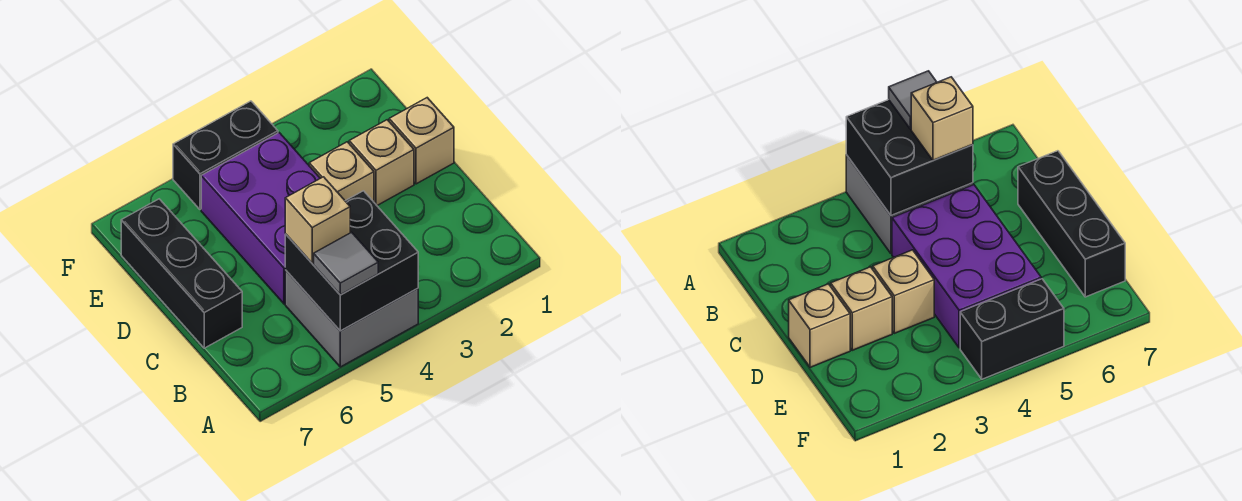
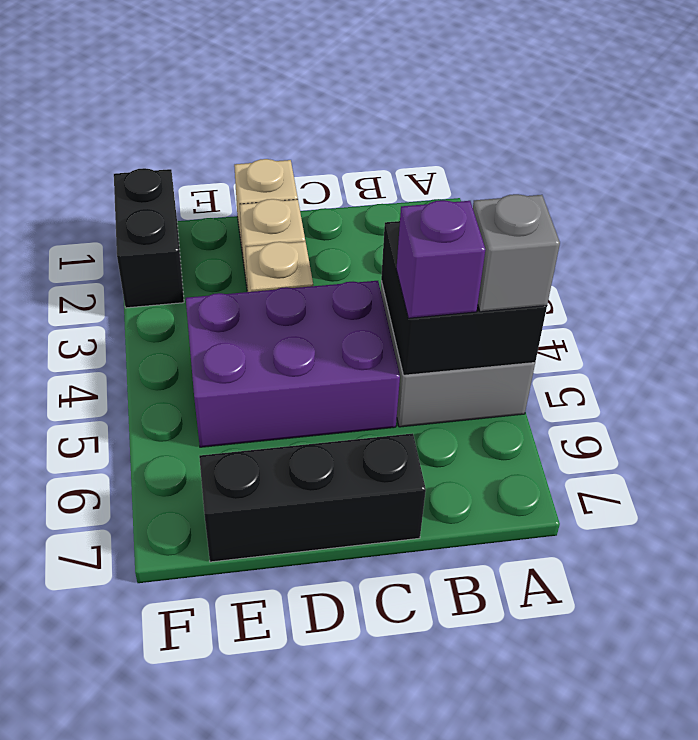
grey 1x1 tile [314,232,378,295] -> grey 1x1 brick [473,194,560,312]
tan 1x1 brick [285,177,350,263] -> purple 1x1 brick [396,200,486,318]
black 1x2 brick [173,101,278,209] -> black 1x2 brick moved to [114,168,184,308]

